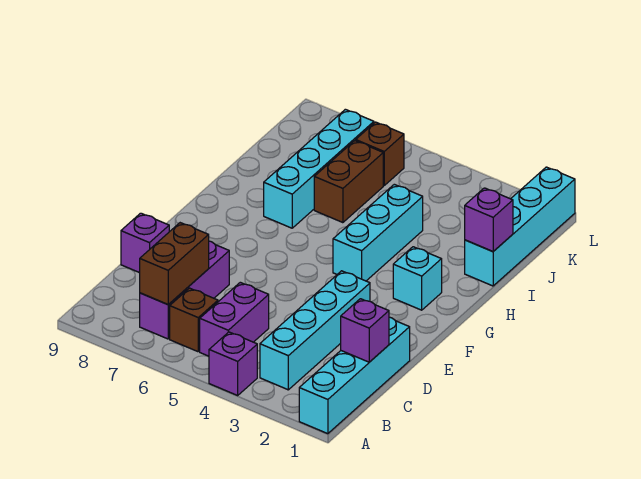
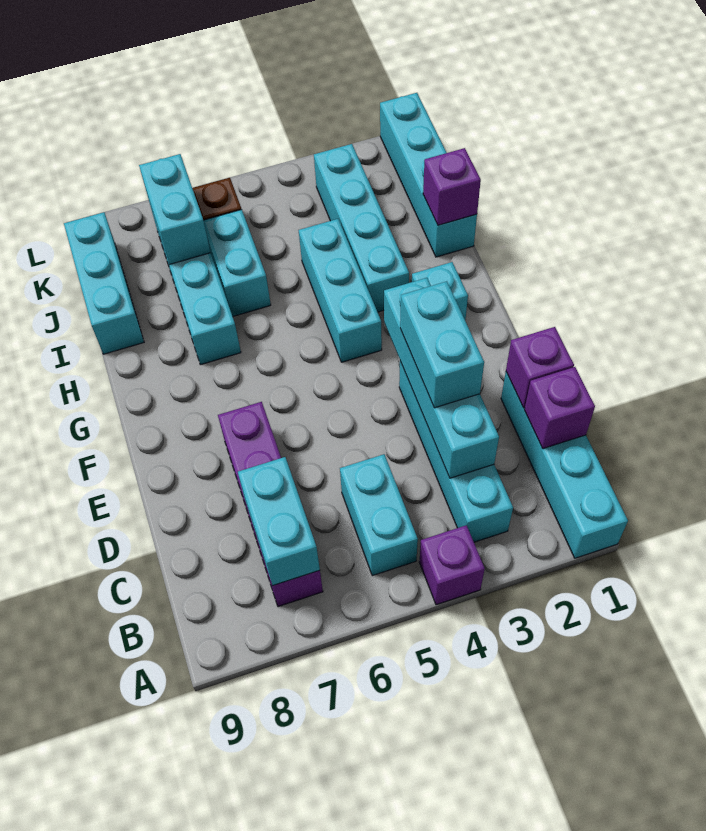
purple 1x2 brick [200,282,269,356] -> cyan 1x2 brick [340,454,418,576]
brown 1x1 brick [170,288,218,352] -> none
purple 1x3 brick [140,241,229,339] -> purple 1x4 brick [218,402,323,607]
brown 1x2 brick [140,223,209,304] -> cyan 1x2 brick [238,457,320,586]
none -> cyan 1x4 brick [384,278,499,478]
none -> cyan 1x2 brick [400,281,484,408]
purple 1x1 brick [121,213,169,273] -> purple 1x1 brick moved to [506,327,574,408]
none -> cyan 1x4 brick [314,144,409,312]
brown 1x2 brick [314,141,383,223] -> cyan 1x2 brick [203,209,271,317]
none -> cyan 1x3 brick [64,212,144,354]
none -> cyan 1x2 brick [139,154,211,264]

